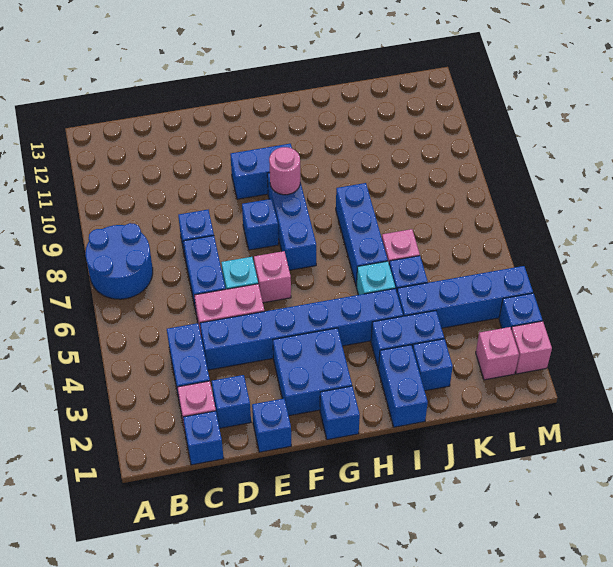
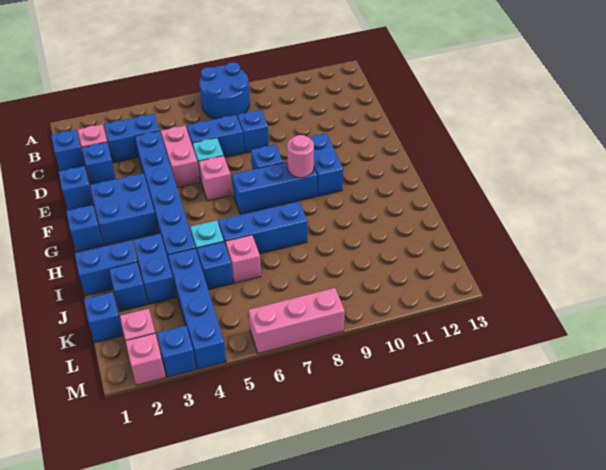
none -> blue 1x1 brick [84,292,123,343]
none -> pink 1x3 brick [249,288,345,354]

